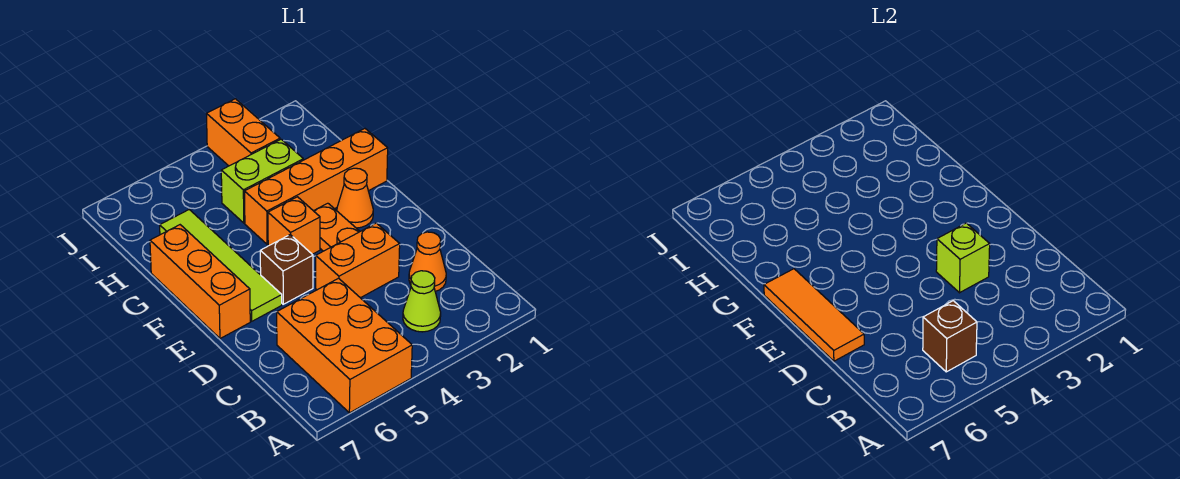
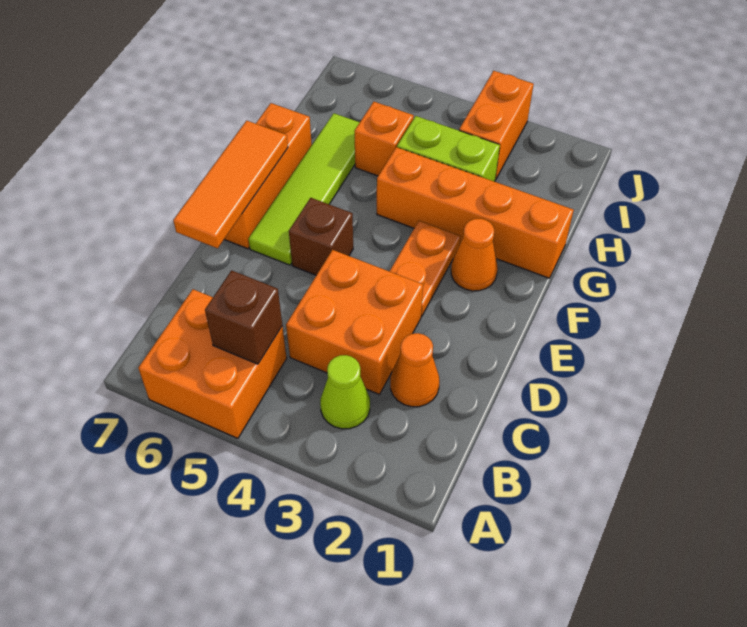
orange 2x3 brick [277,278,412,413] -> orange 2x2 brick [138,289,287,438]
orange 1x2 brick [316,223,400,298] -> orange 2x2 brick [286,250,423,394]
lime 1x1 brick [936,223,990,293] -> none
orange 1x1 brick [268,197,320,254] -> orange 1x1 brick moved to [354,102,414,176]

